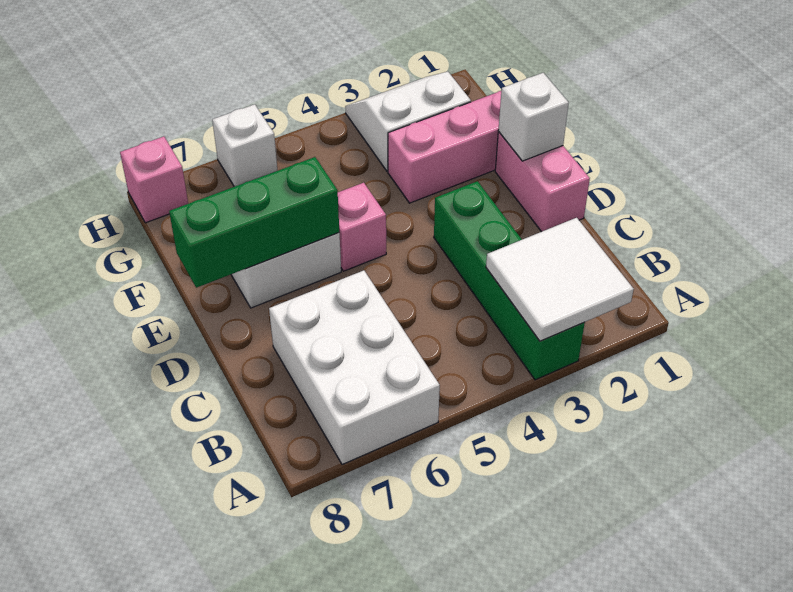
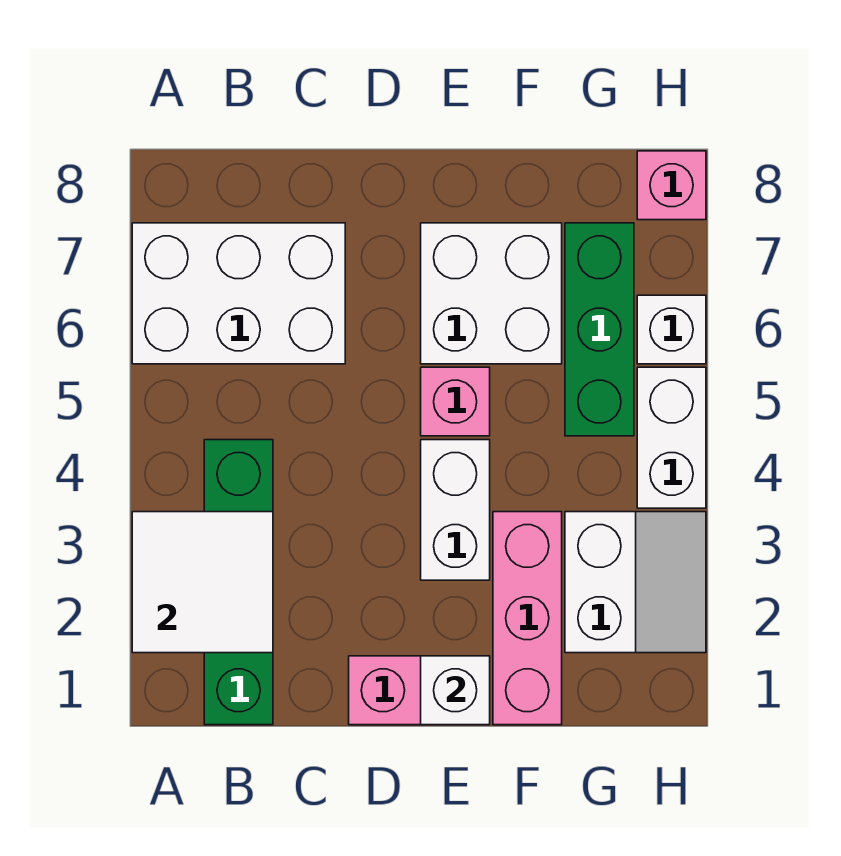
green 1x4 brick [434,181,585,380] -> green 1x4 brick turned to [204,440,273,725]
none -> white 1x2 brick [421,440,490,580]
green 1x3 brick [169,157,339,288] -> green 1x3 brick moved to [565,223,634,436]
none -> white 1x2 brick [637,367,706,508]

